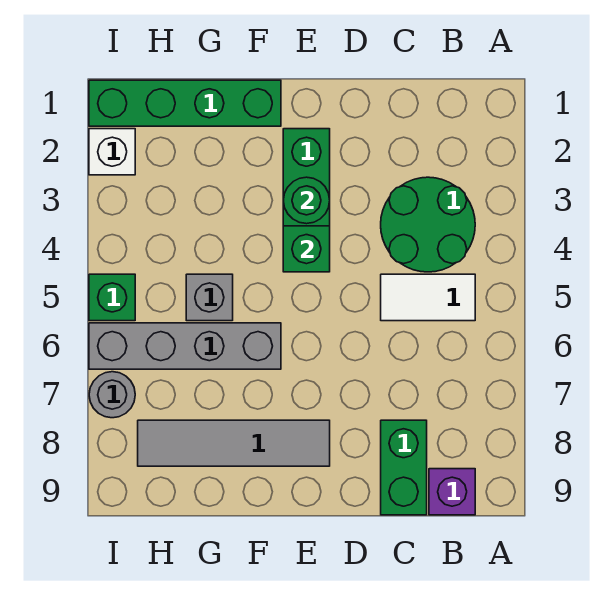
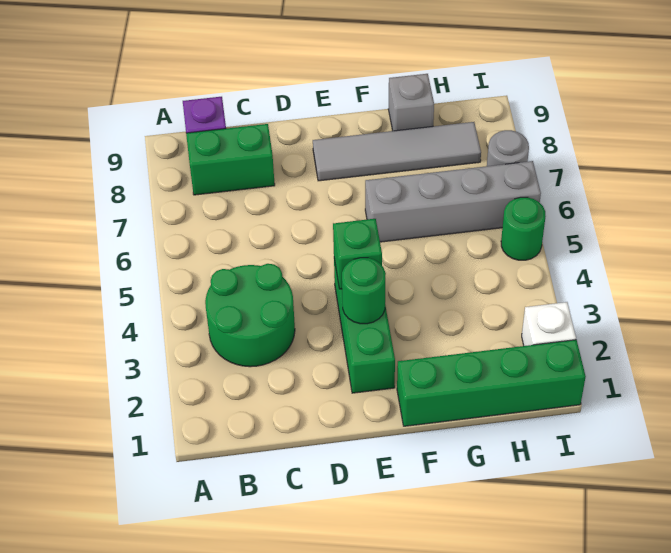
white 1x2 tile [381,274,475,321] -> none
green 1x2 brick [381,420,427,515] -> green 1x2 brick turned to [186,124,275,195]
grey 1x1 brick [186,274,233,321] -> grey 1x1 brick moved to [388,74,434,131]
green 1x1 brick [89,274,135,321] -> green 1x1 round brick [501,197,546,260]

